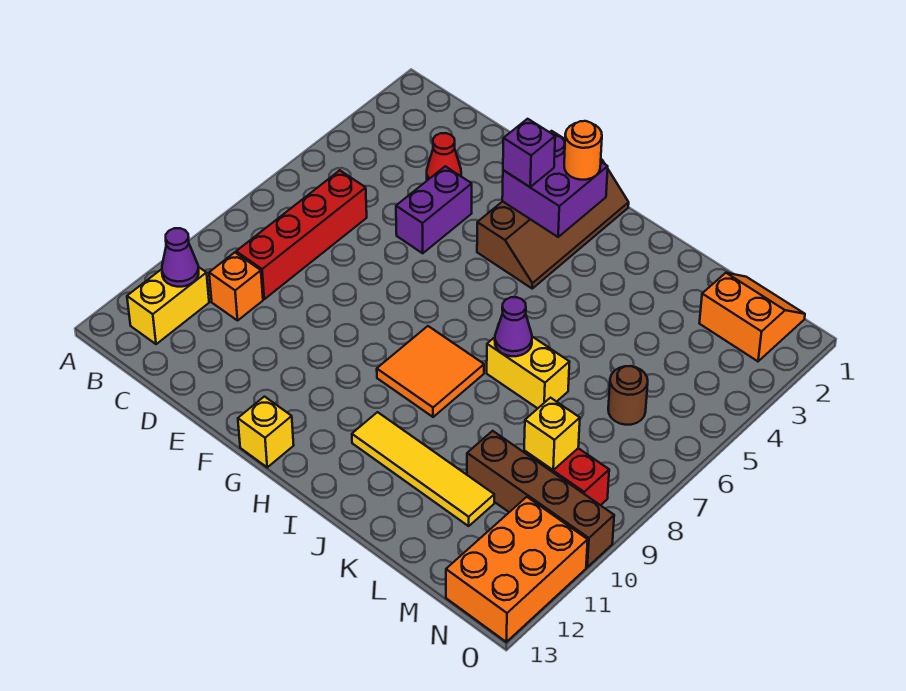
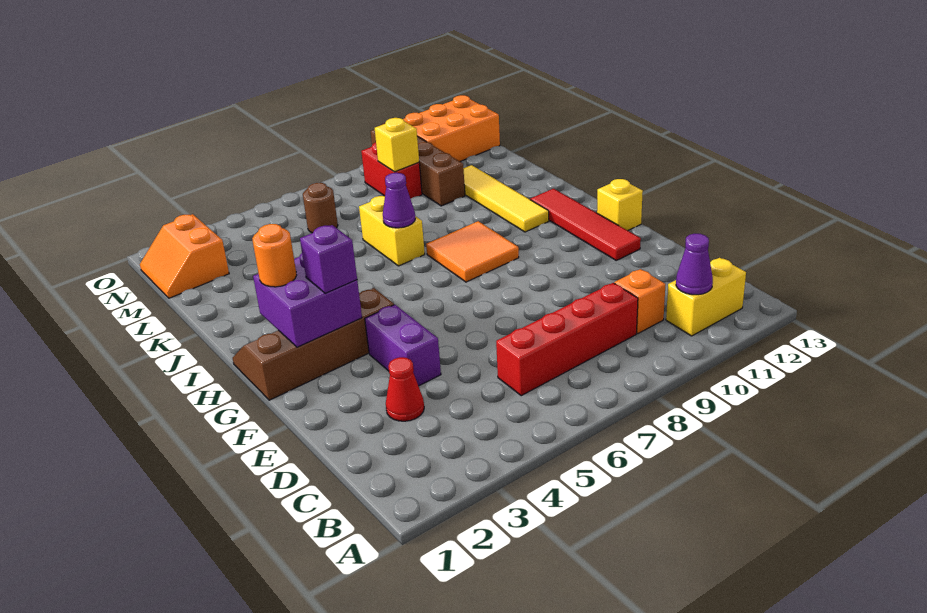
purple 1x2 brick [396,166,472,253] -> purple 1x2 brick turned to [365,305,441,386]
none -> red 1x4 tile [530,189,641,260]

